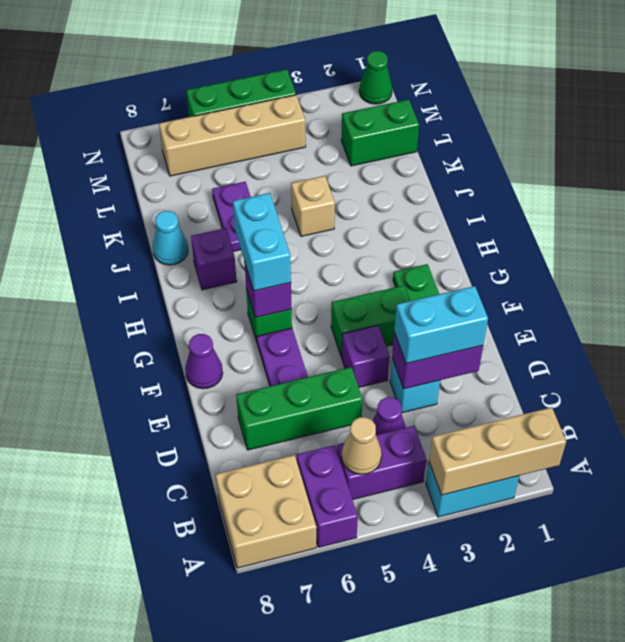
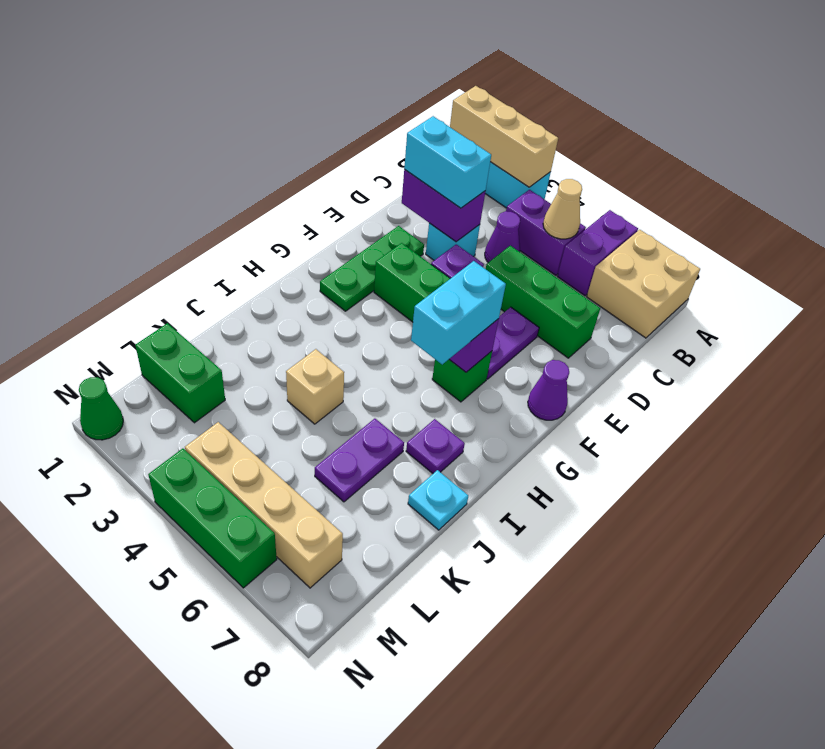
purple 1x1 brick [191,228,237,290] -> purple 1x1 plate [406,419,465,473]
cyan 1x1 cone [153,211,188,265] -> cyan 1x1 plate [408,470,468,530]

